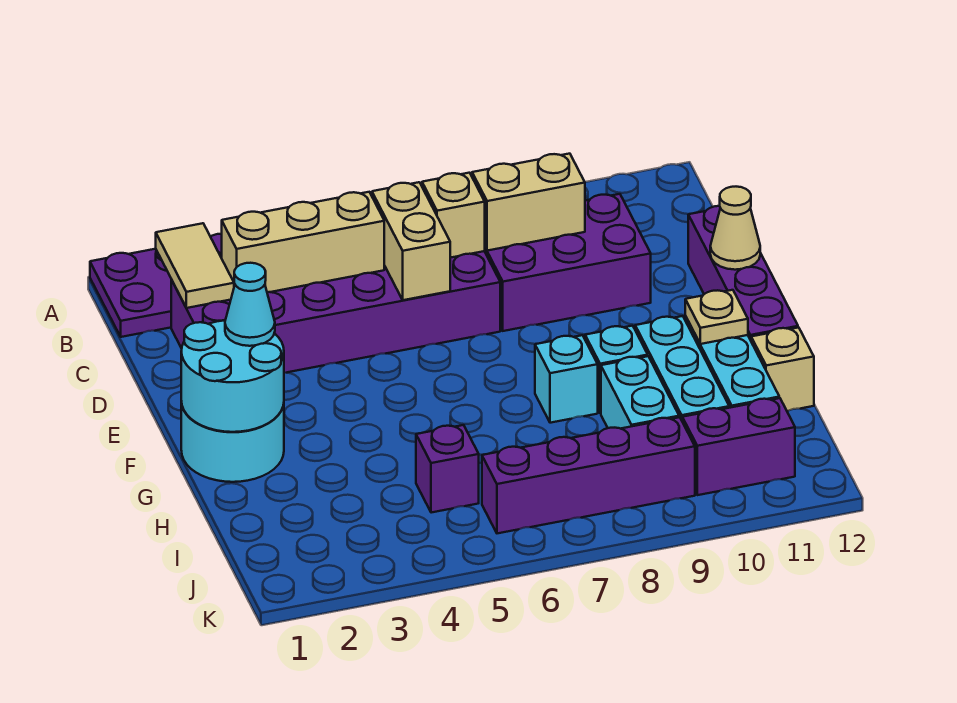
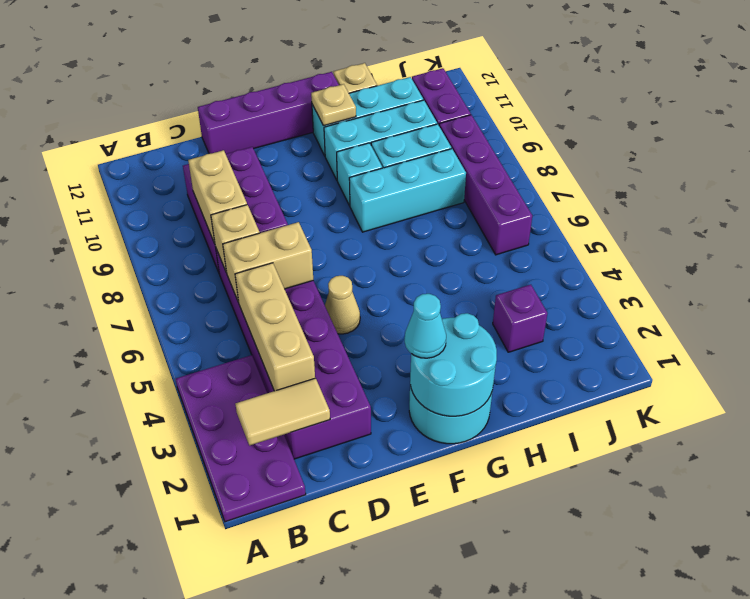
tan 1x1 cone [710,187,760,270] -> tan 1x1 cone moved to [325,276,360,334]
cyan 1x1 brick [535,335,598,423] -> cyan 1x3 brick [349,149,466,232]
purple 1x1 brick [416,425,479,513] -> purple 1x1 brick moved to [493,285,547,352]

